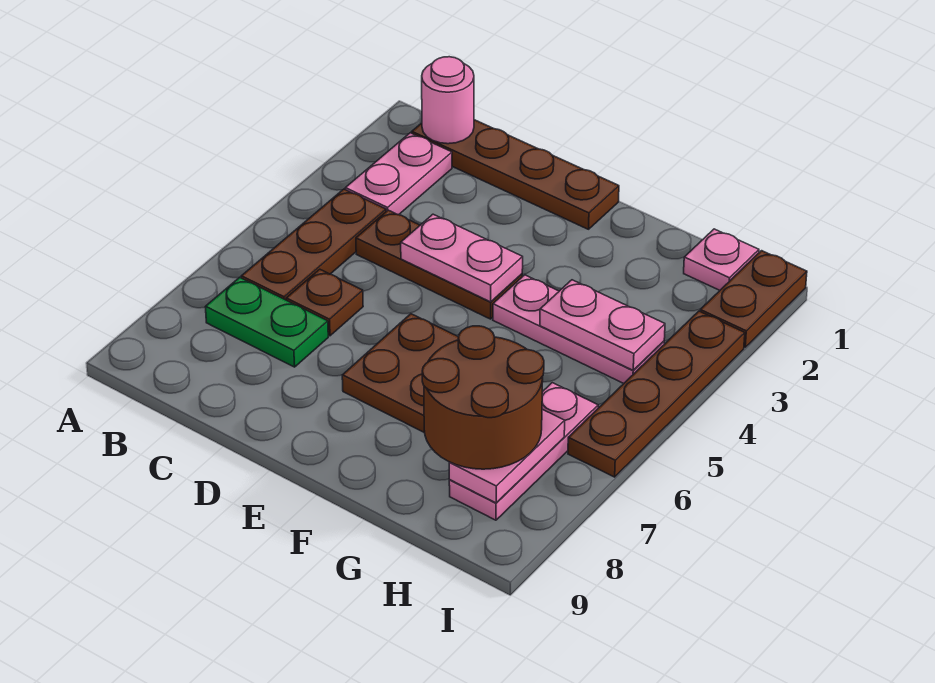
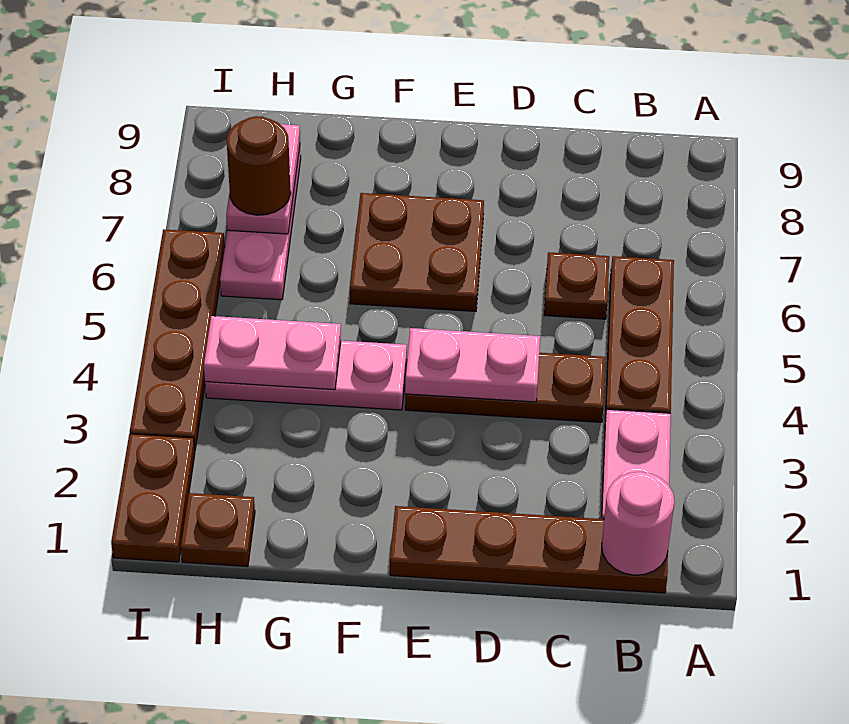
green 1x2 plate [205,277,328,367] -> none
brown 2x2 round brick [422,326,544,469] -> brown 1x1 round brick [226,116,291,215]
pink 1x1 plate [684,229,759,290] -> brown 1x1 plate [181,493,255,567]

